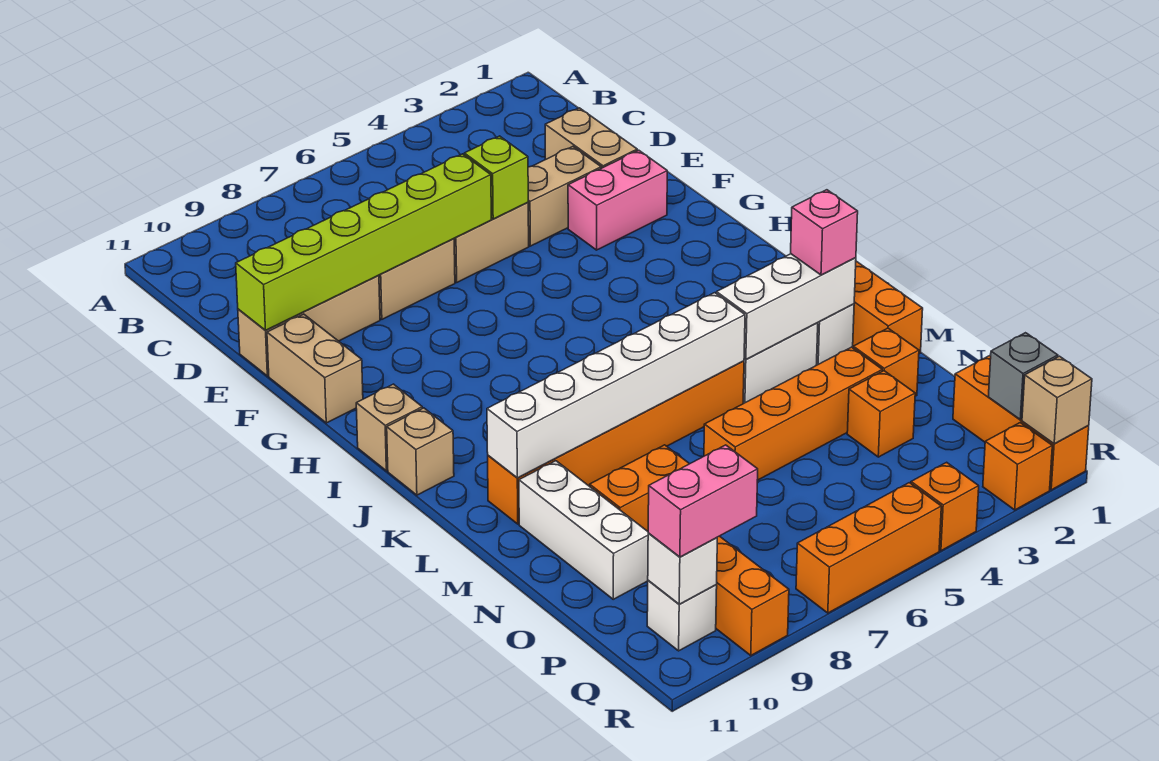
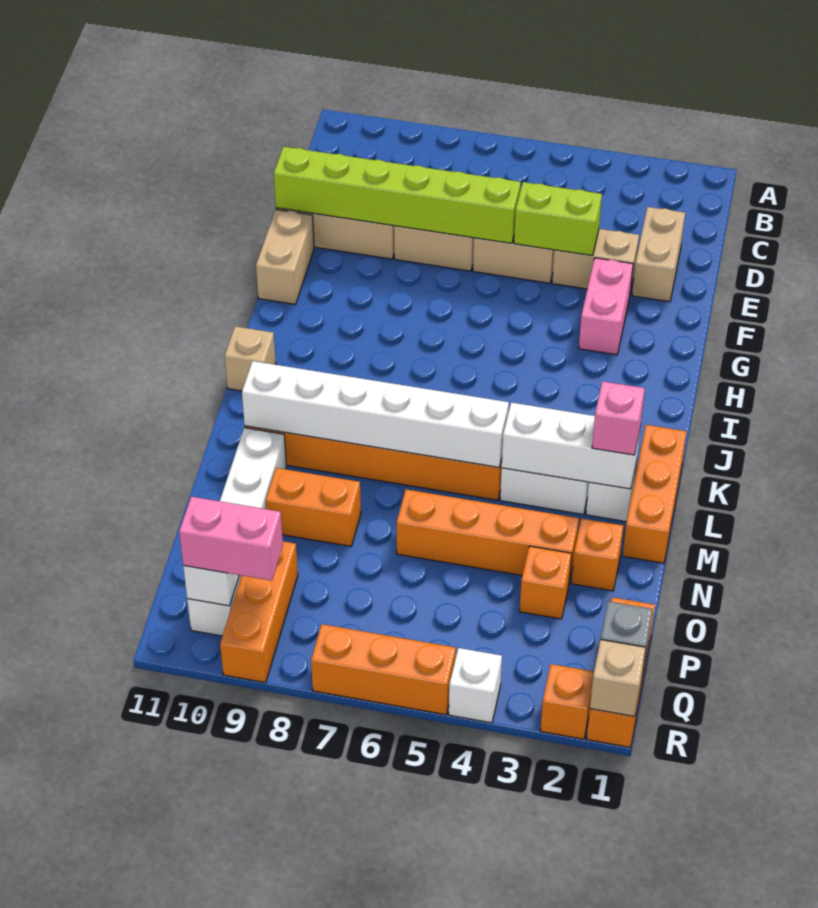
lime 1x1 brick [464,136,528,219] -> lime 1x2 brick [514,182,602,256]
pink 1x2 brick [568,150,667,250] -> pink 1x2 brick turned to [579,258,633,355]
tan 1x1 brick [356,384,422,471] -> none
orange 1x1 brick [911,462,979,551] -> white 1x1 brick [449,648,502,723]

